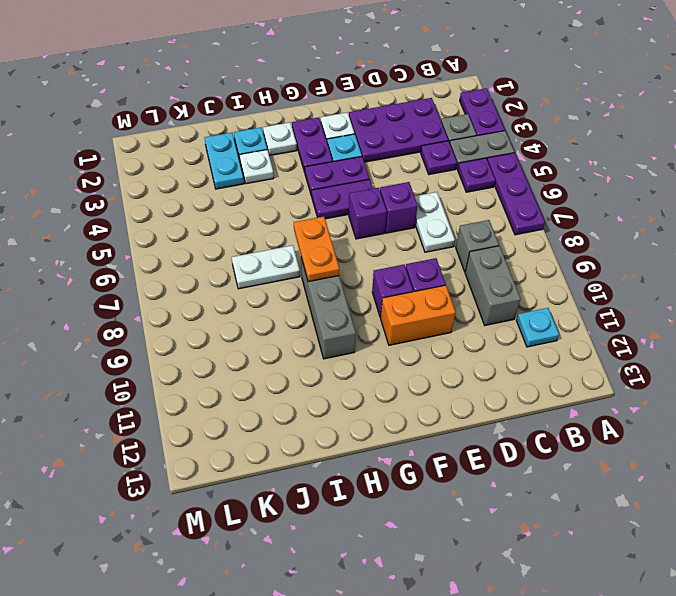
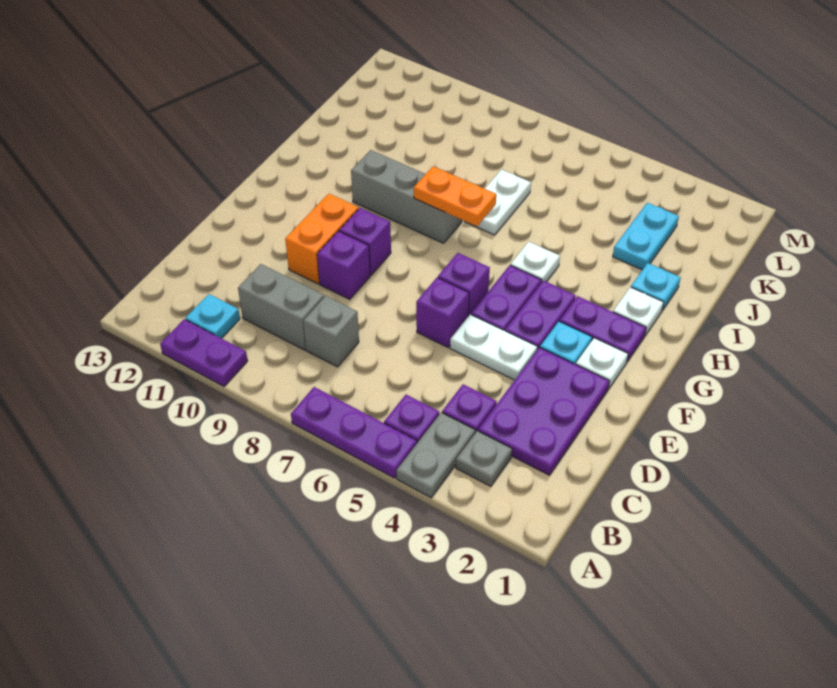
purple 1x2 plate [460,88,505,136] -> purple 1x2 plate moved to [160,319,248,386]
white 1x2 plate [415,192,455,252] -> white 1x2 plate moved to [450,314,537,380]
white 1x1 plate [239,150,274,184] -> white 1x1 plate moved to [511,242,560,283]
cyan 1x2 plate [205,133,244,189] -> cyan 1x2 plate turned to [613,203,679,270]

